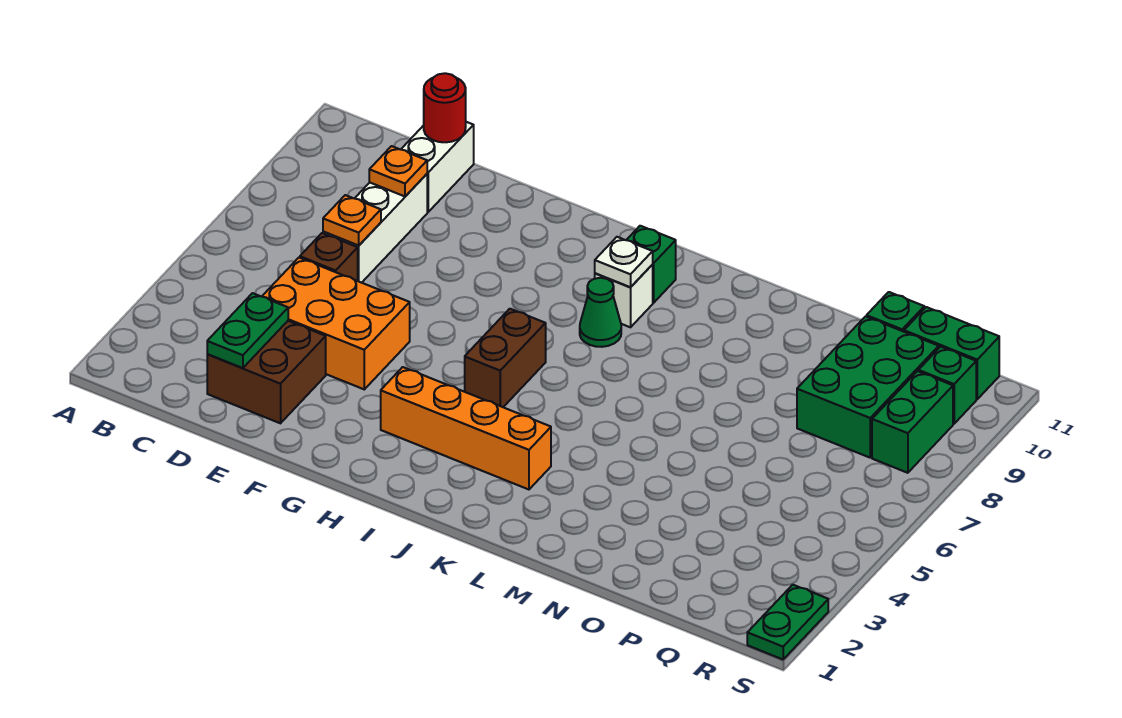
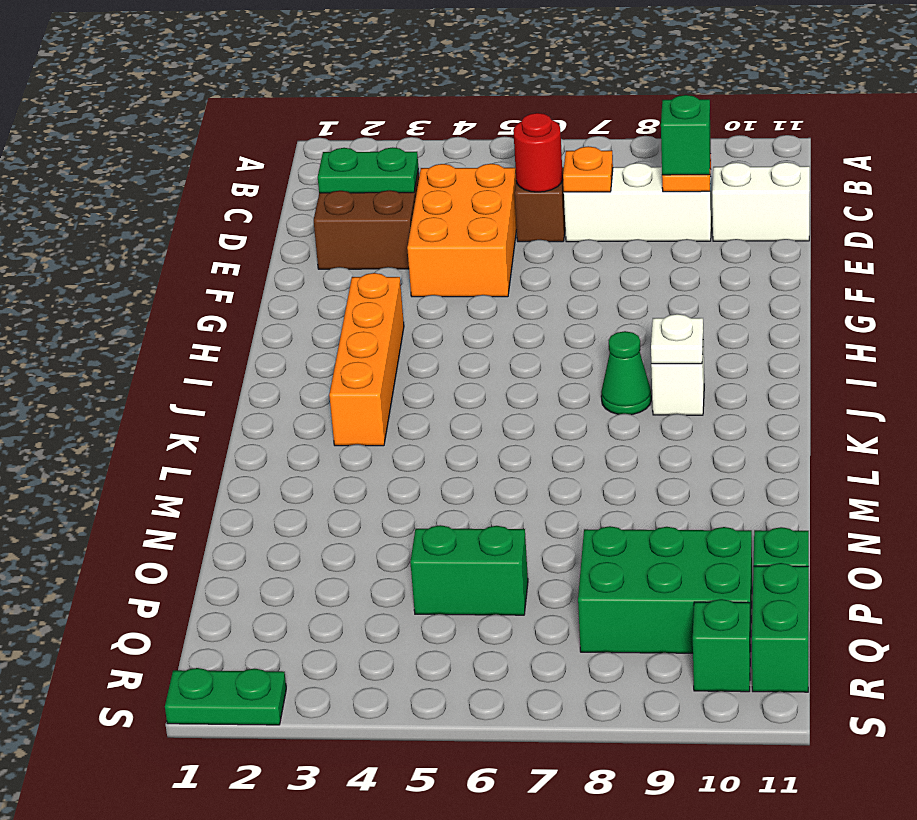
red 1x1 round brick [424,73,466,142] -> red 1x1 round brick moved to [513,113,563,192]
brown 1x2 brick [465,309,546,407] -> none
green 1x1 brick [627,226,676,303] -> green 1x1 brick moved to [661,95,711,175]
green 1x2 brick [872,371,953,473] -> green 1x2 brick moved to [410,525,528,615]

